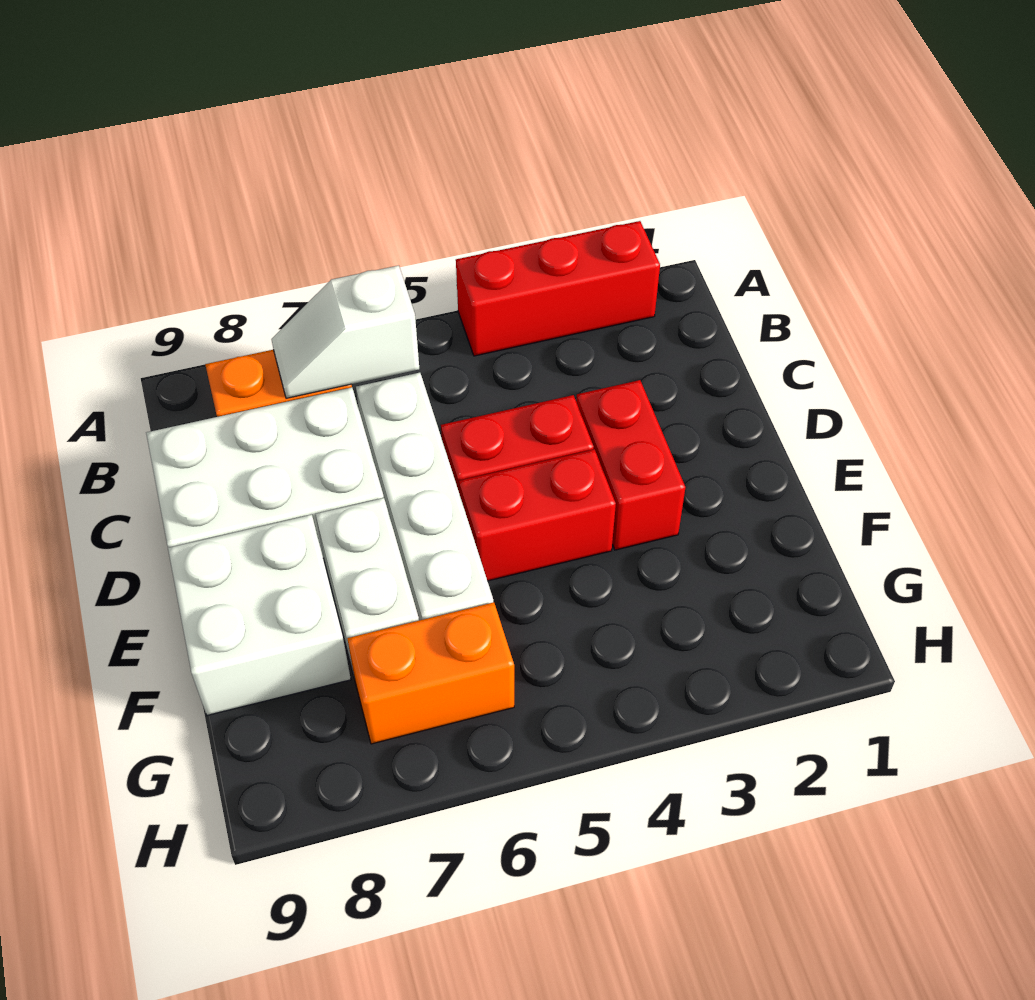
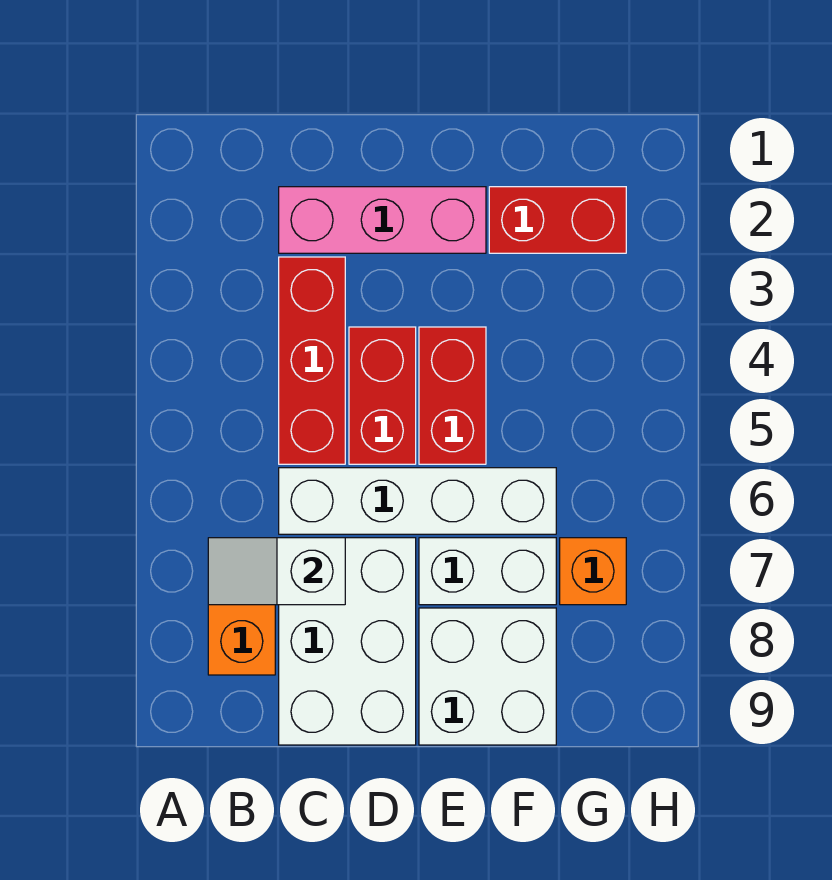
red 1x3 brick [456,221,660,356] -> red 1x3 brick moved to [279,257,345,464]
white 1x2 slope [271,266,419,398] -> white 1x2 slope turned to [208,538,345,605]
none -> pink 1x3 brick [279,187,486,253]
red 1x2 brick [576,380,686,550] -> red 1x2 brick moved to [489,187,626,253]
orange 1x2 brick [347,602,514,744] -> orange 1x1 brick [560,538,626,605]

